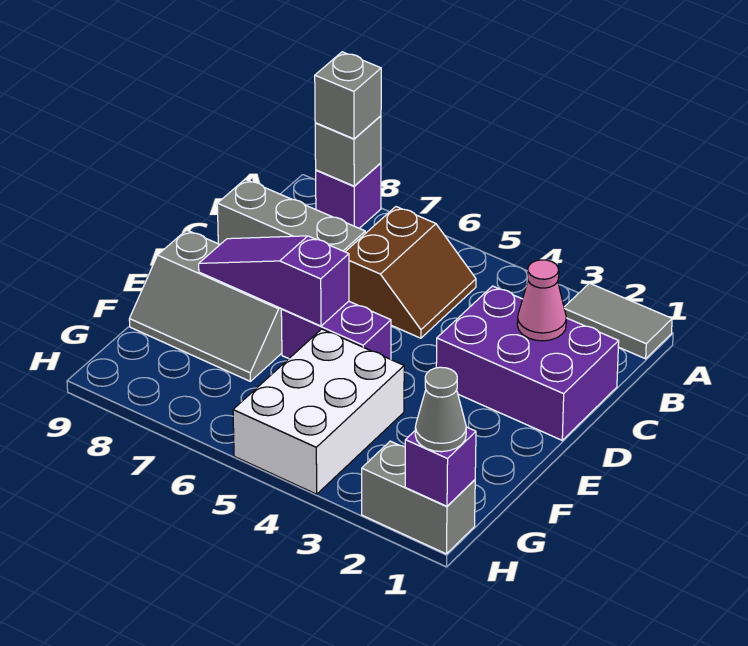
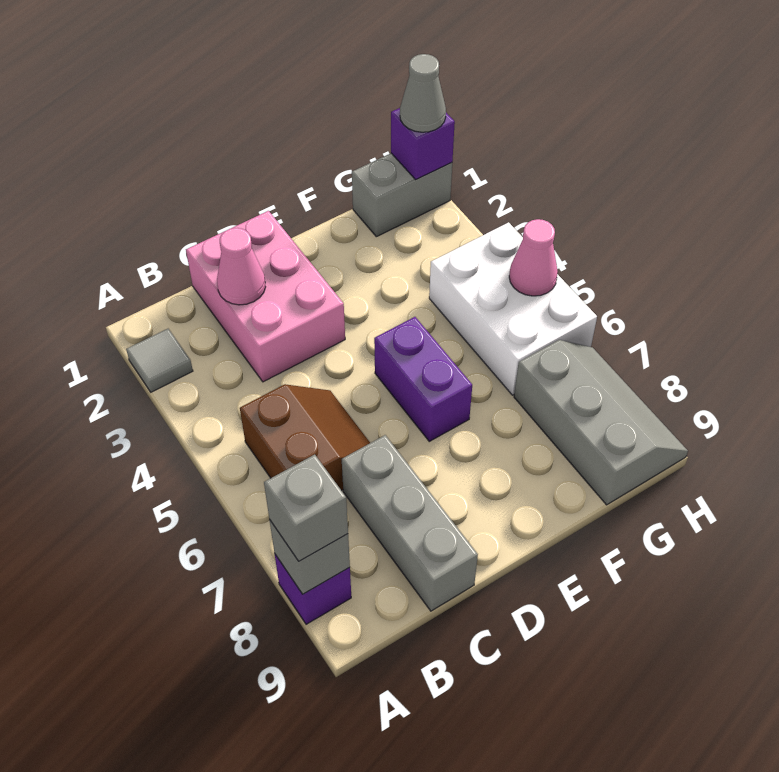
grey 1x2 tile [564,283,672,359] -> grey 1x1 tile [126,329,193,392]
brown 2x2 slope [346,207,476,338] -> brown 2x2 slope turned to [240,384,370,490]
purple 2x3 brick [436,286,619,440] -> pink 2x3 brick [186,211,345,382]
purple 1x3 slope [199,236,349,326] -> none
grey 2x3 slope [129,230,282,381] -> grey 2x3 slope moved to [514,340,688,505]
white 2x3 brick [233,329,404,494] -> white 2x3 brick turned to [429,222,597,395]
grey 1x2 brick [362,441,475,554] -> grey 1x2 brick turned to [352,153,452,237]
none -> pink 1x1 cone [509,219,558,296]

